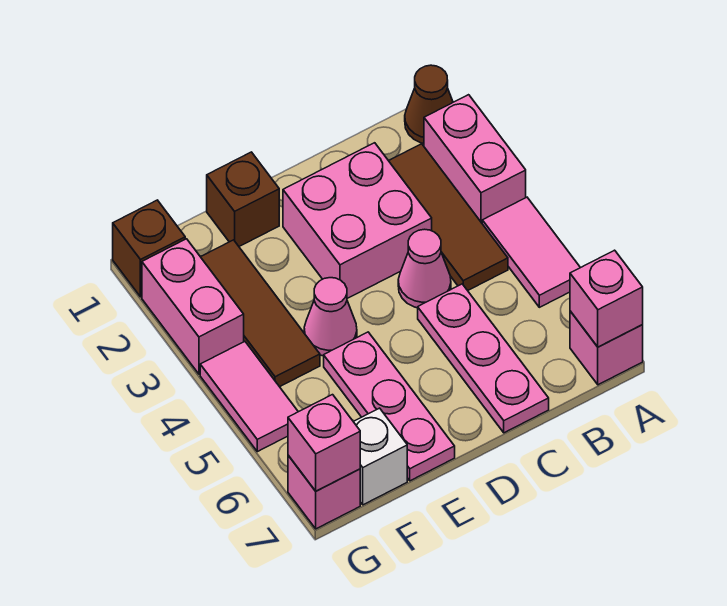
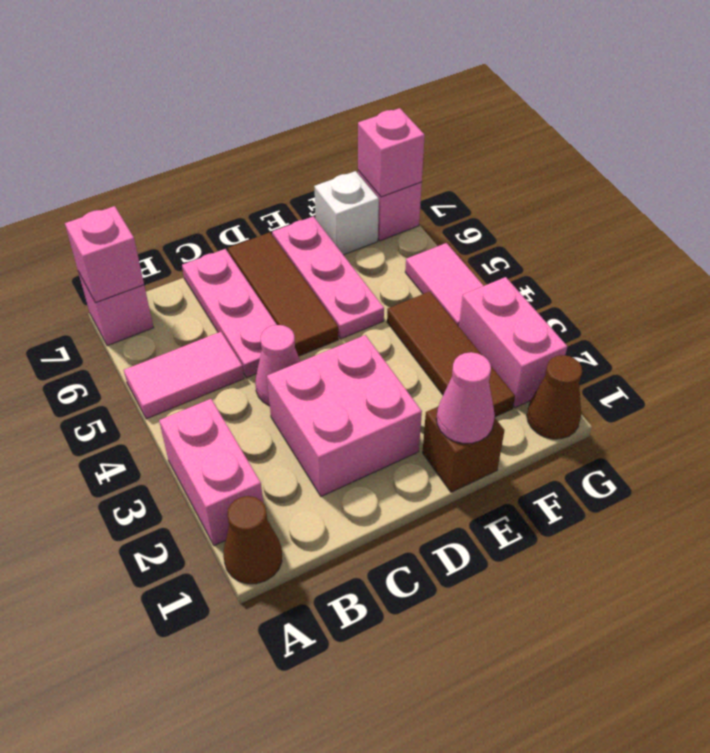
pink 1x2 tile [482,197,580,307] -> pink 1x2 tile turned to [124,332,244,419]
brown 1x3 tile [389,144,508,291] -> brown 1x3 tile moved to [228,232,338,356]
pink 1x1 cone [304,278,357,356] -> pink 1x1 cone moved to [437,352,495,443]
brown 1x1 brick [113,200,185,297] -> brown 1x1 cone [527,355,582,439]

